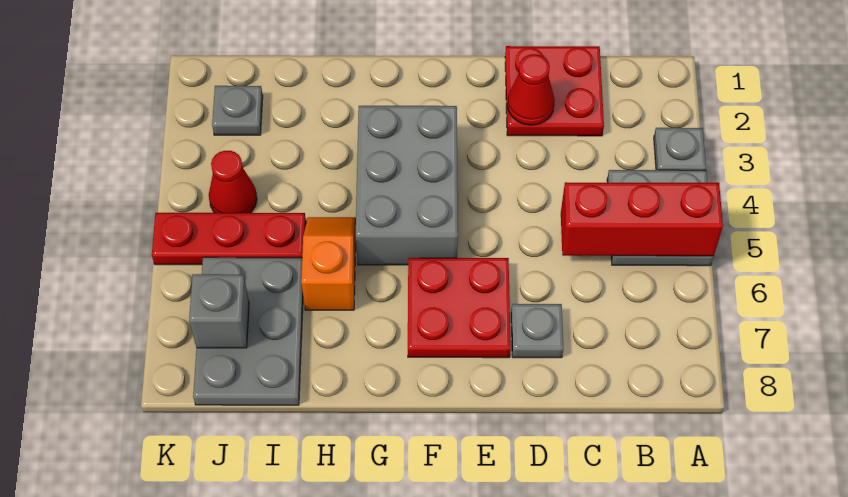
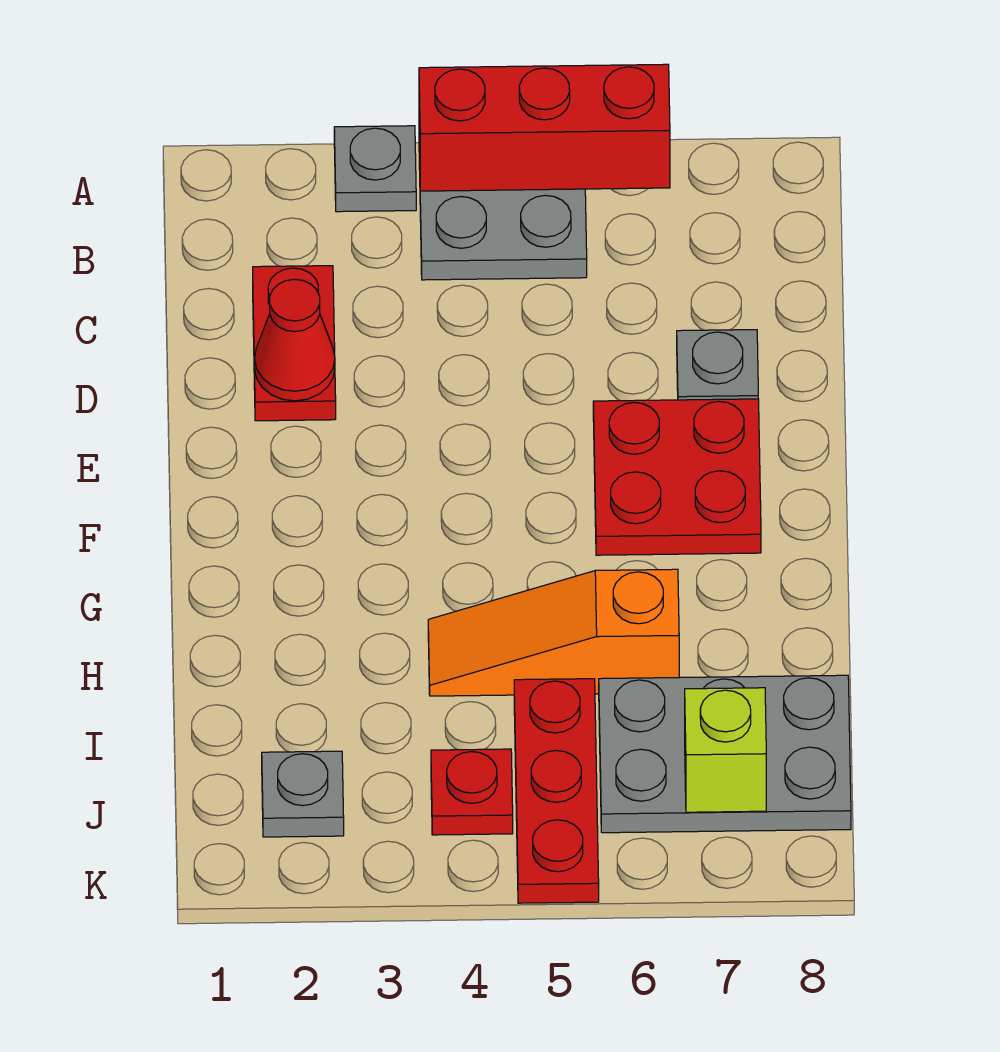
red 1x3 brick [561,182,723,256] -> red 1x3 brick turned to [419,64,670,191]
red 2x2 plate [505,46,604,136] -> red 1x2 plate [253,266,336,421]
grey 2x3 brick [356,106,458,265] -> none
orange 1x2 slope [301,217,356,310] -> orange 1x3 slope [428,569,679,696]
red 1x1 cone [209,151,257,213] -> red 1x1 plate [431,749,513,835]
grey 1x1 brick [189,274,249,348] -> lime 1x1 brick [685,688,766,812]

